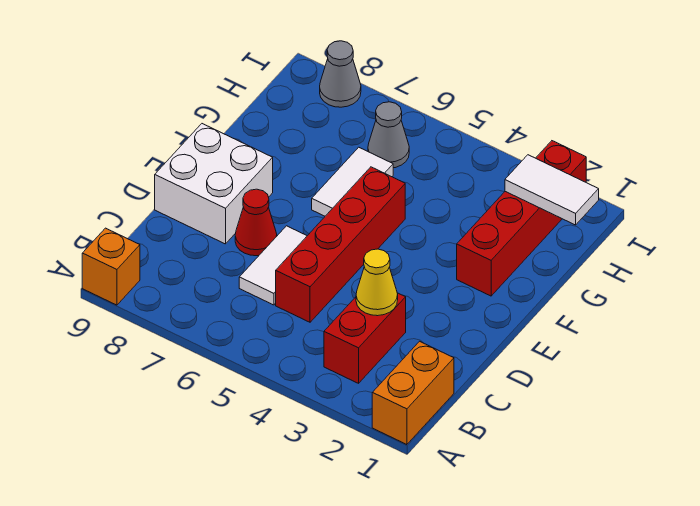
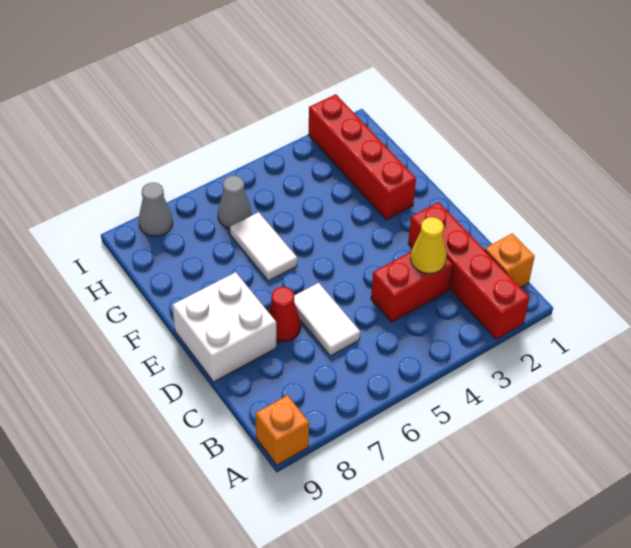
orange 1x2 brick [372,341,454,445] -> orange 1x1 brick [485,233,535,288]
red 1x2 brick [324,293,406,383] -> red 1x2 brick turned to [371,252,453,322]
red 1x4 brick [276,167,405,322] -> red 1x4 brick moved to [408,202,529,339]
white 1x2 tile [505,155,599,225] -> none

